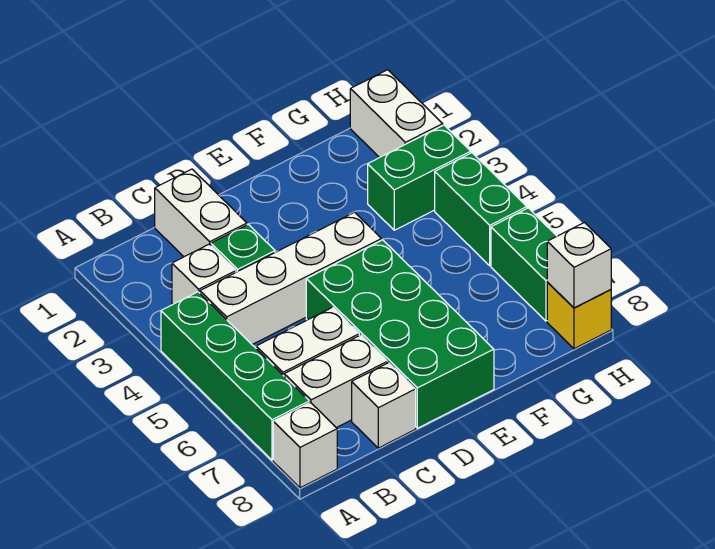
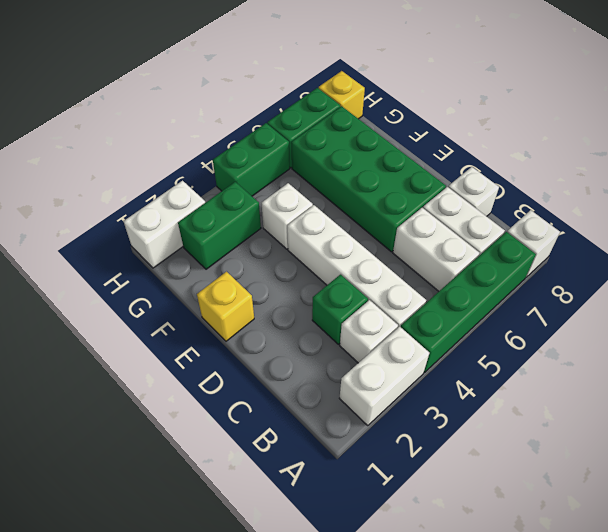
white 1x2 brick [155,169,247,257] -> white 1x2 brick moved to [339,327,429,426]
green 2x4 brick [306,240,494,428] -> green 2x4 brick turned to [291,106,446,252]
none -> yellow 1x1 brick [197,272,254,341]
green 1x2 brick [368,125,471,230] -> green 1x2 brick turned to [178,182,261,269]
white 1x1 brick [547,223,611,308] -> white 1x1 brick moved to [262,183,313,249]

